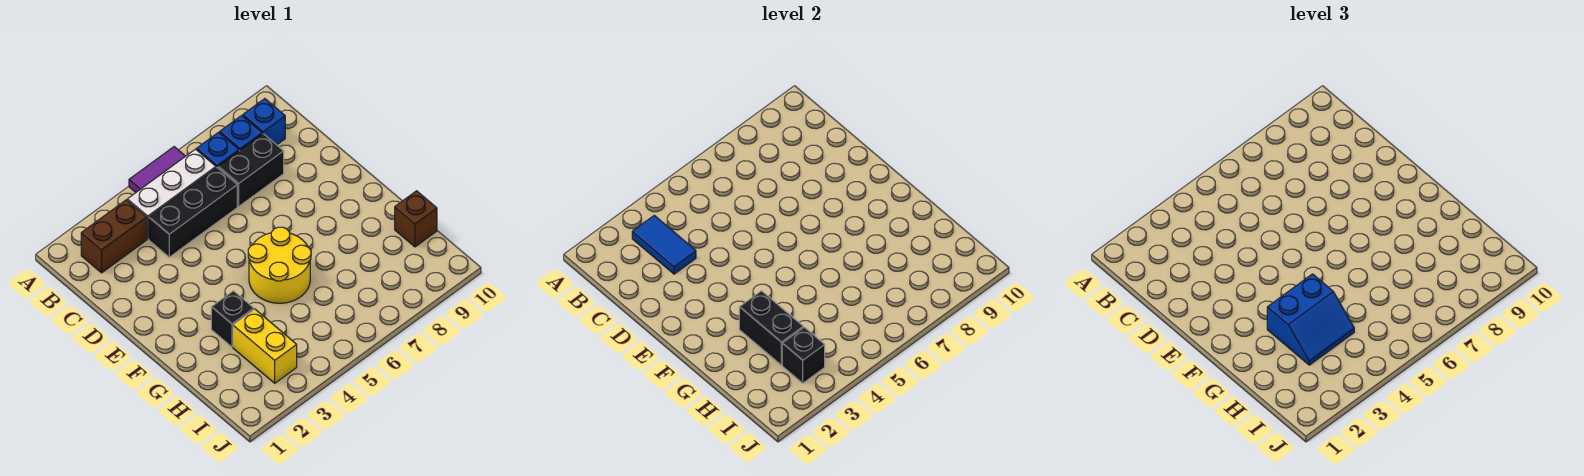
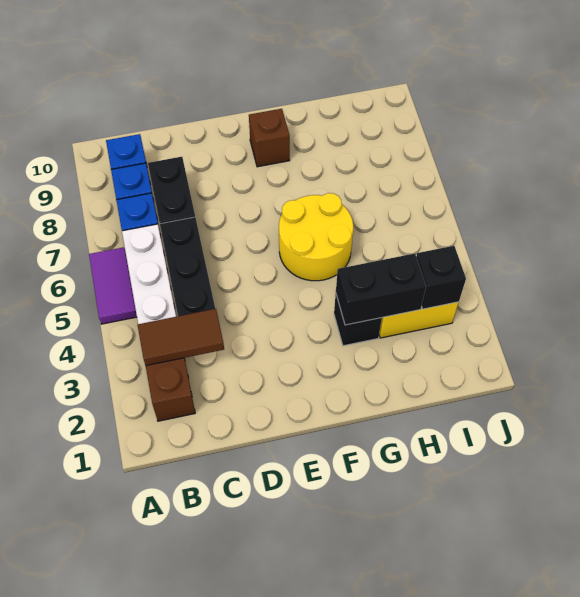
blue 1x2 tile [632,215,696,274] -> brown 1x2 tile [138,309,224,366]
blue 2x2 slope [1267,274,1354,365] -> none
brown 1x1 brick [395,191,437,247] -> brown 1x1 brick moved to [249,109,290,167]

